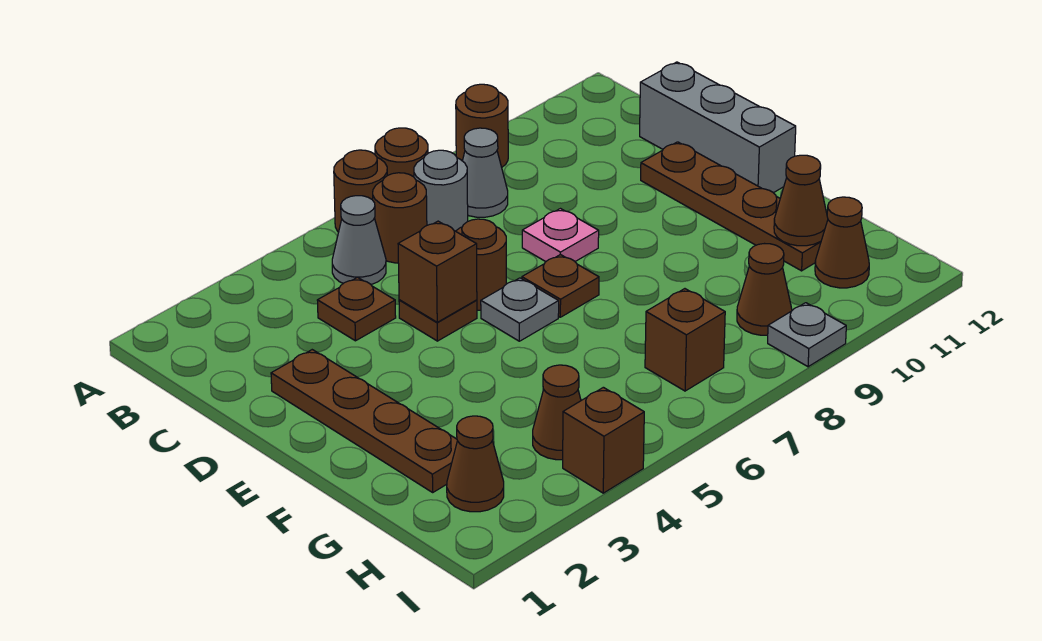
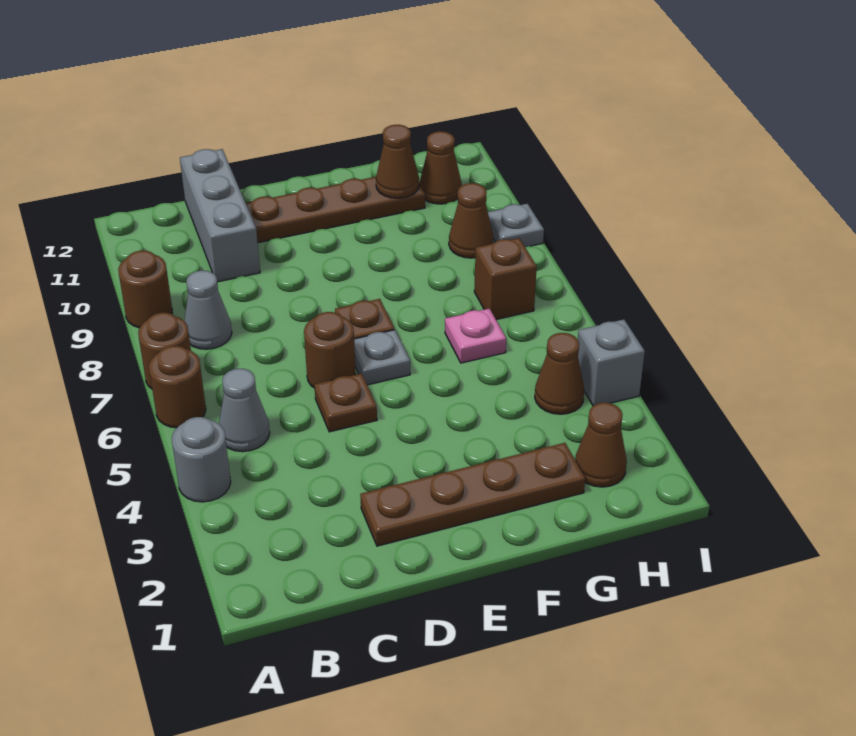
brown 1x1 round brick [373,173,427,263] -> none
grey 1x1 round brick [414,150,468,231] -> grey 1x1 round brick moved to [172,417,231,502]
brown 1x1 plate [317,277,396,341] -> none
grey 1x3 brick [640,62,796,193] -> grey 1x3 brick turned to [180,149,260,282]
brown 1x1 brick [398,221,477,322] -> none
pink 1x1 plate [522,209,599,262] -> pink 1x1 plate moved to [445,309,506,363]
brown 1x1 brick [563,387,644,493] -> grey 1x1 brick [578,319,645,406]

